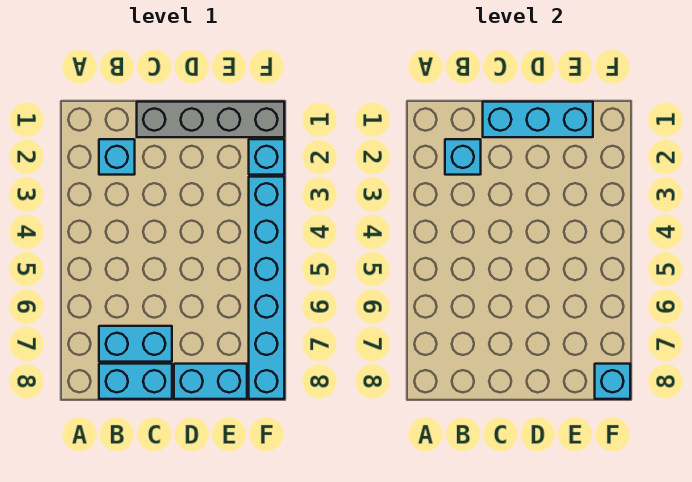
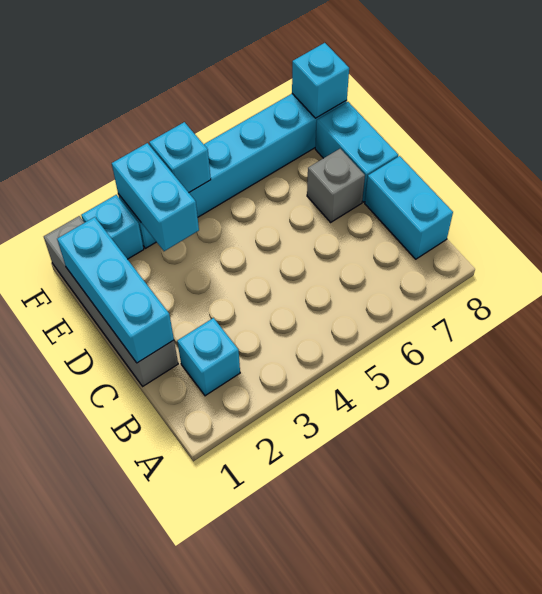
cyan 1x1 brick [445,139,481,175] -> cyan 1x1 brick moved to [149,122,211,193]
cyan 1x2 brick [99,326,172,362] -> cyan 1x2 brick moved to [112,143,199,251]
none -> grey 1x1 brick [307,149,365,222]

